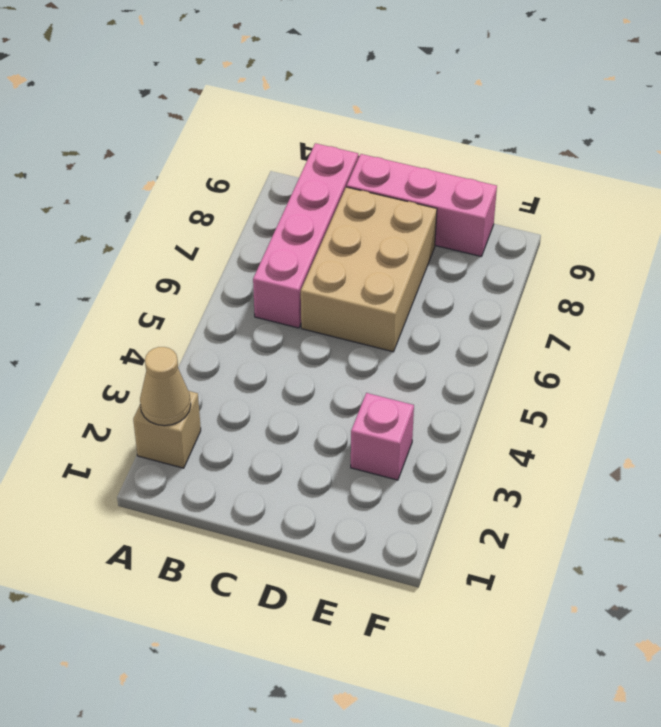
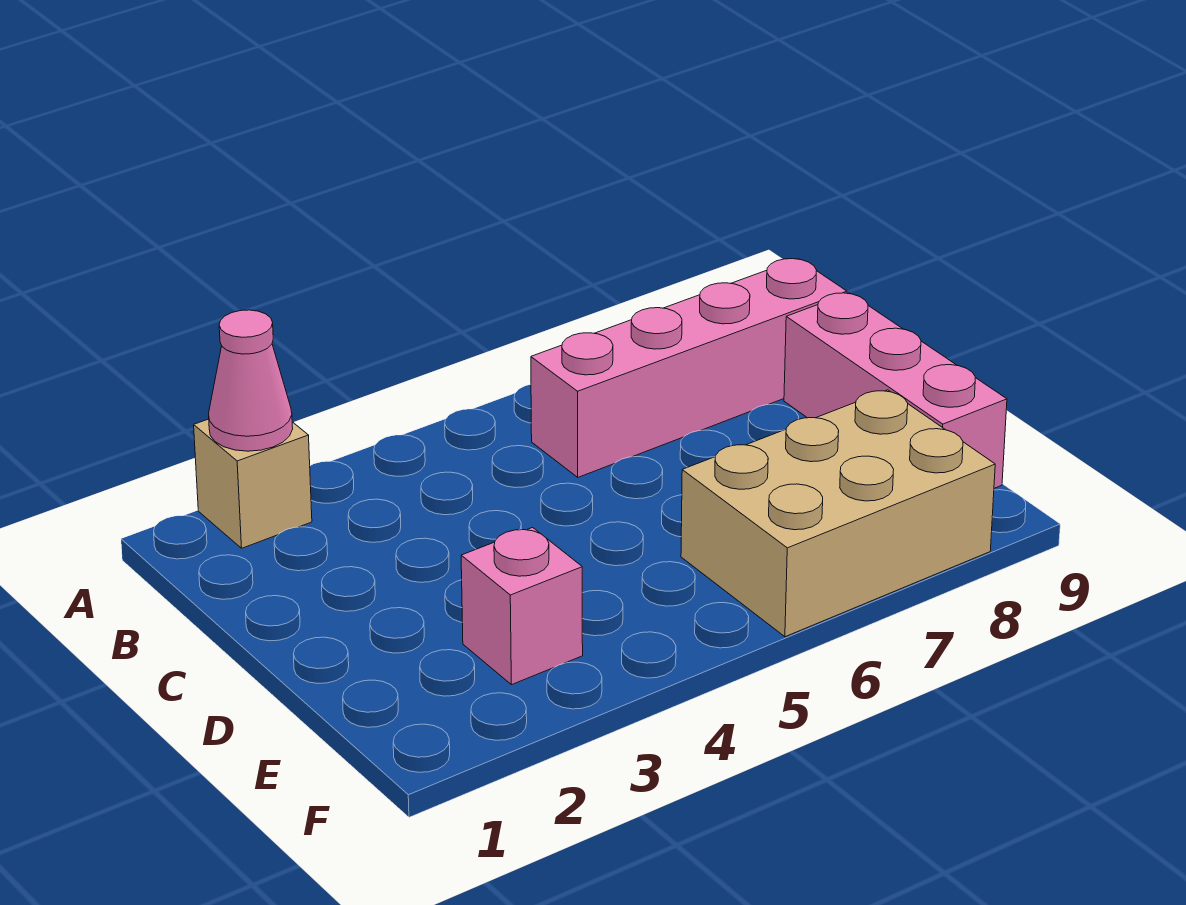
tan 1x1 cone [140,347,191,426] -> pink 1x1 cone [209,310,293,451]
tan 2x3 brick [301,187,437,352] -> tan 2x3 brick moved to [681,390,995,637]

